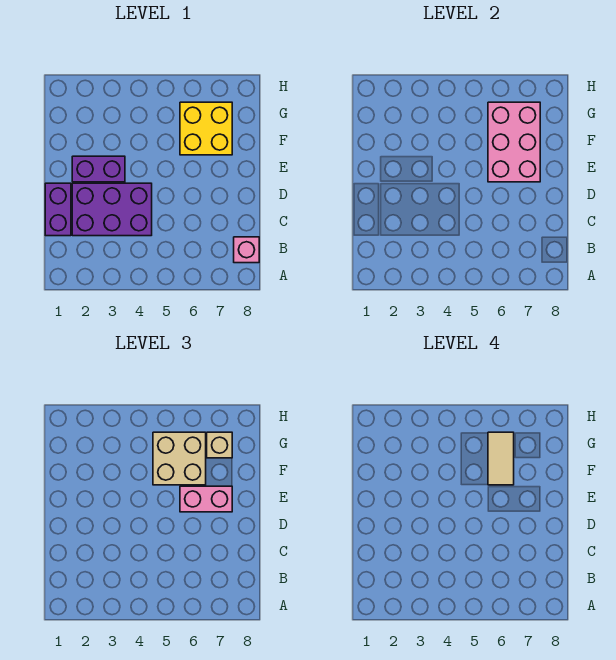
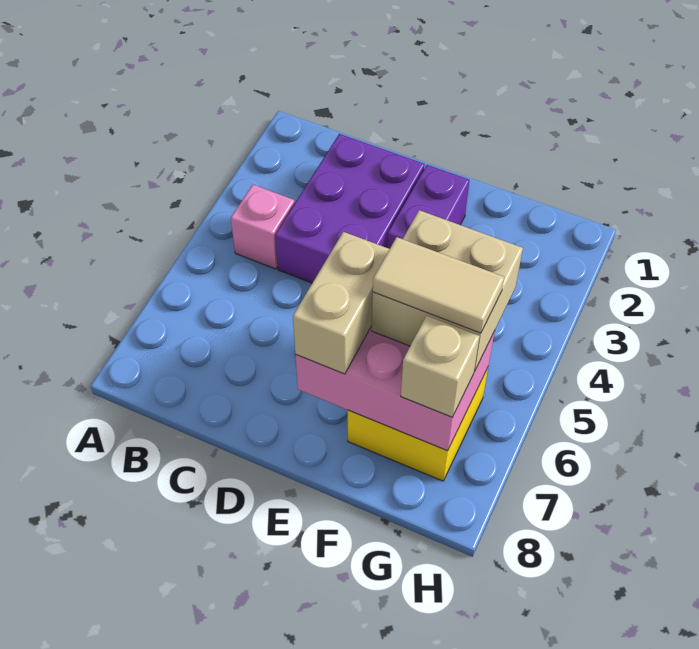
pink 1x1 brick [234,237,259,263] -> pink 1x1 brick moved to [231,185,295,269]
purple 1x2 brick [45,183,71,236] -> none
pink 1x2 brick [180,486,232,512] -> tan 1x2 brick [293,232,389,374]

